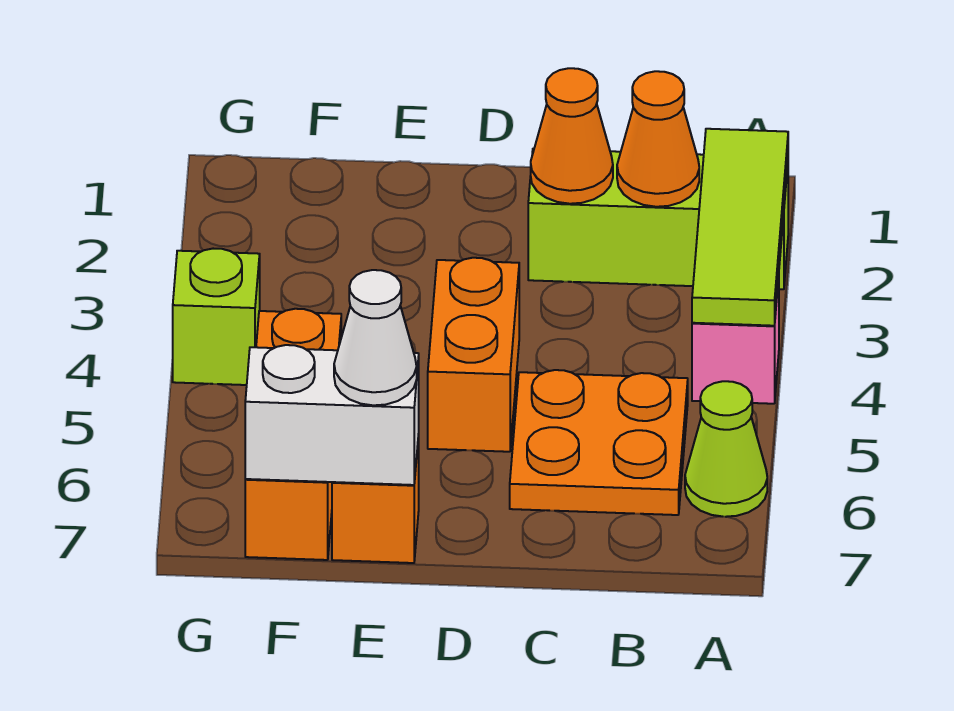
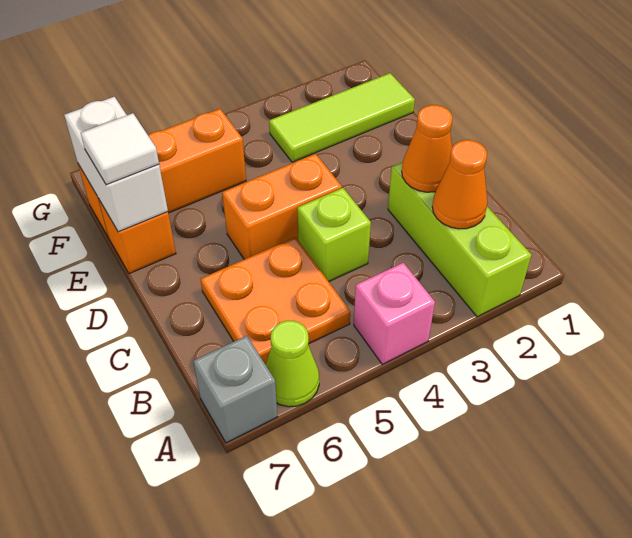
lime 1x3 tile [692,129,788,326] -> lime 1x3 tile moved to [269,73,415,162]
none -> grey 1x1 brick [193,336,277,443]
white 1x1 cone [334,270,417,405] -> white 1x1 tile [81,113,159,185]
lime 1x1 brick [173,249,260,385] -> lime 1x1 brick moved to [297,188,371,282]

